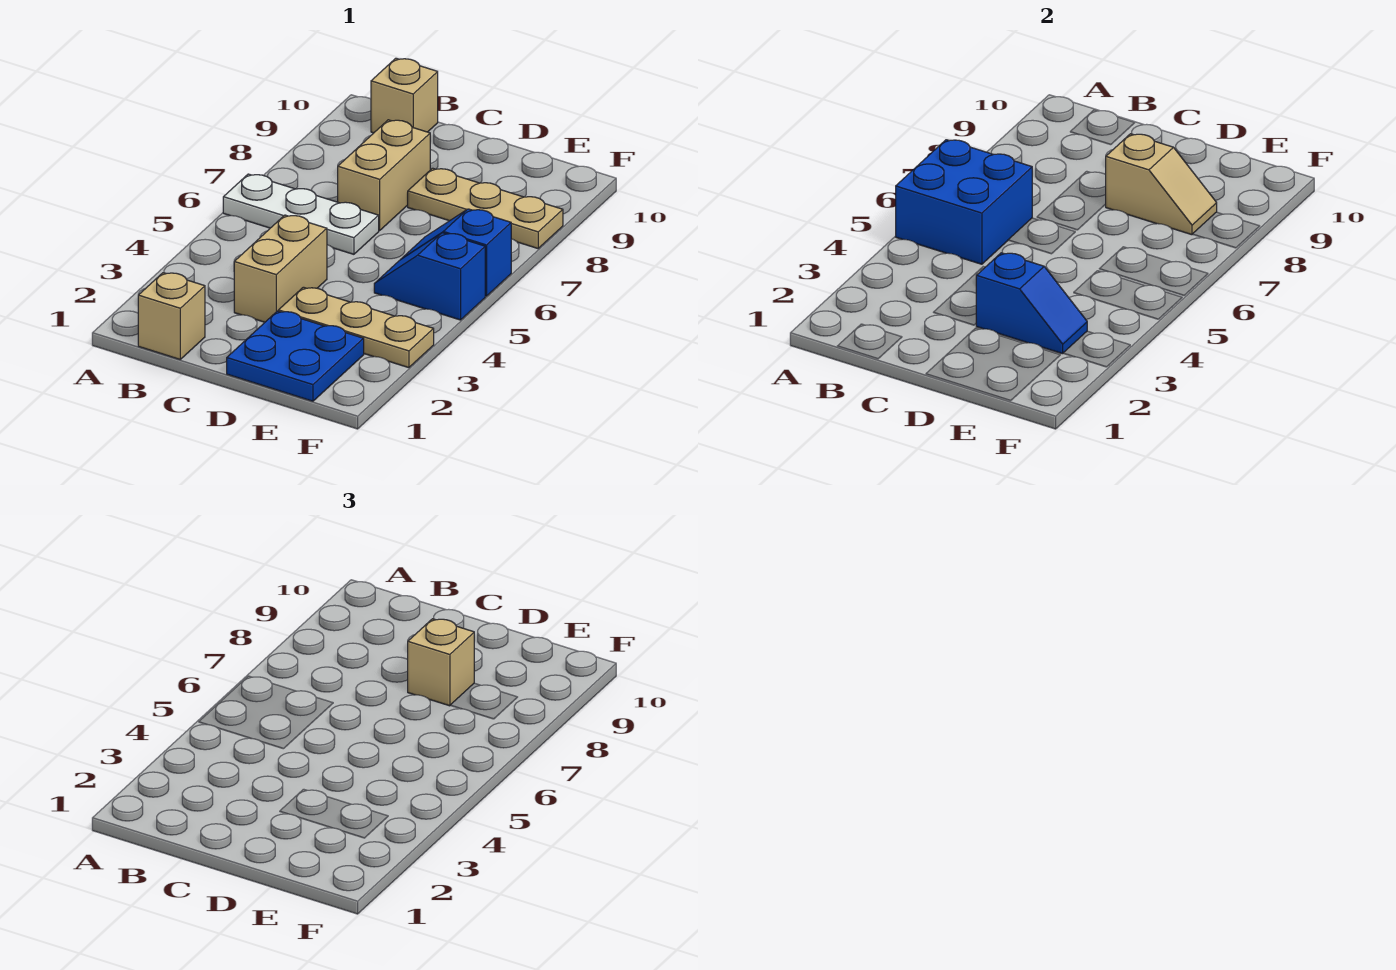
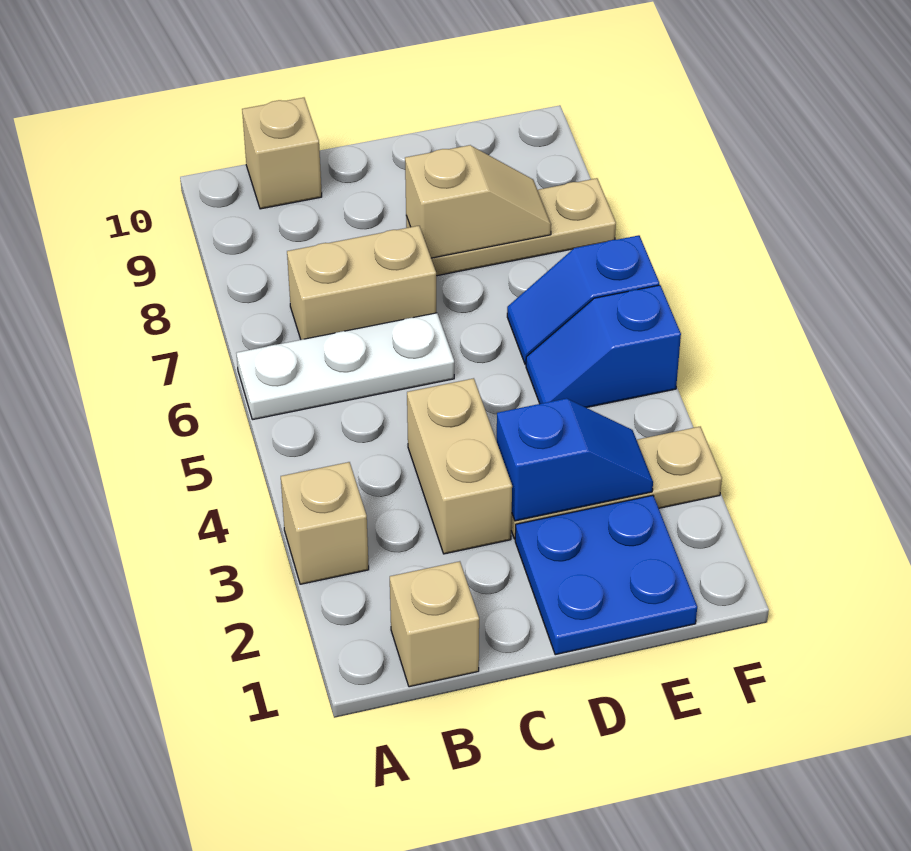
blue 2x2 brick [896,140,1032,264] -> none
tan 1x2 brick [338,120,430,231] -> tan 1x2 brick turned to [287,226,436,340]
tan 1x1 brick [408,619,474,706] -> tan 1x1 brick moved to [281,462,369,584]

